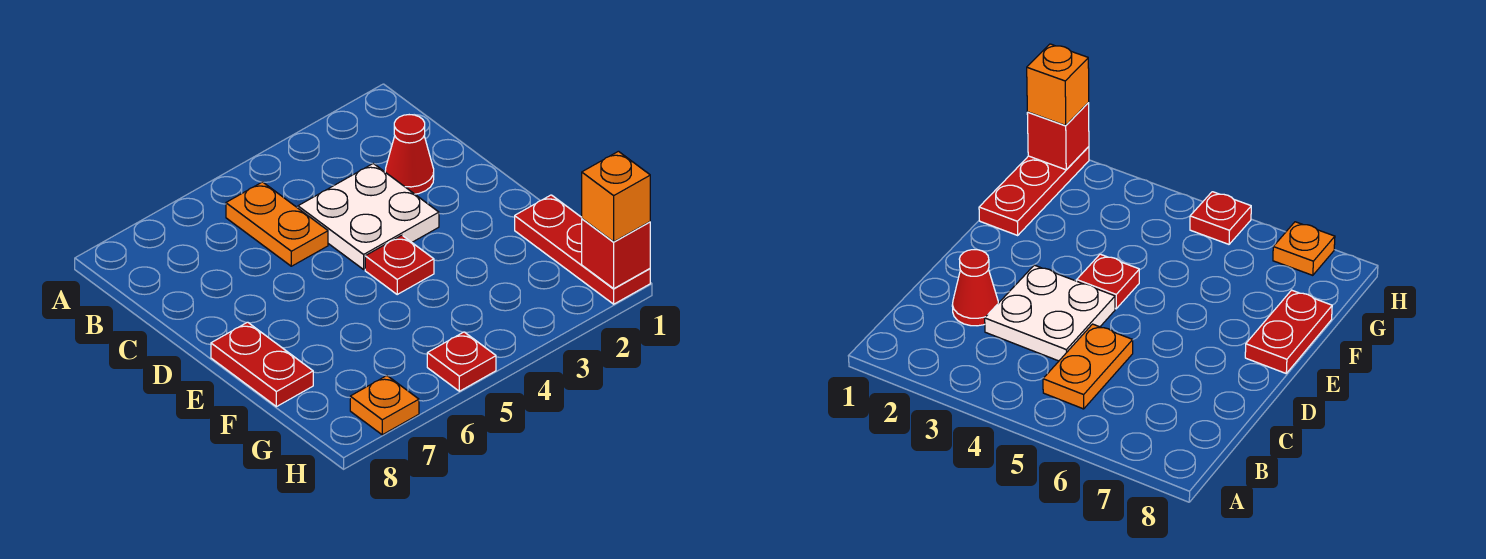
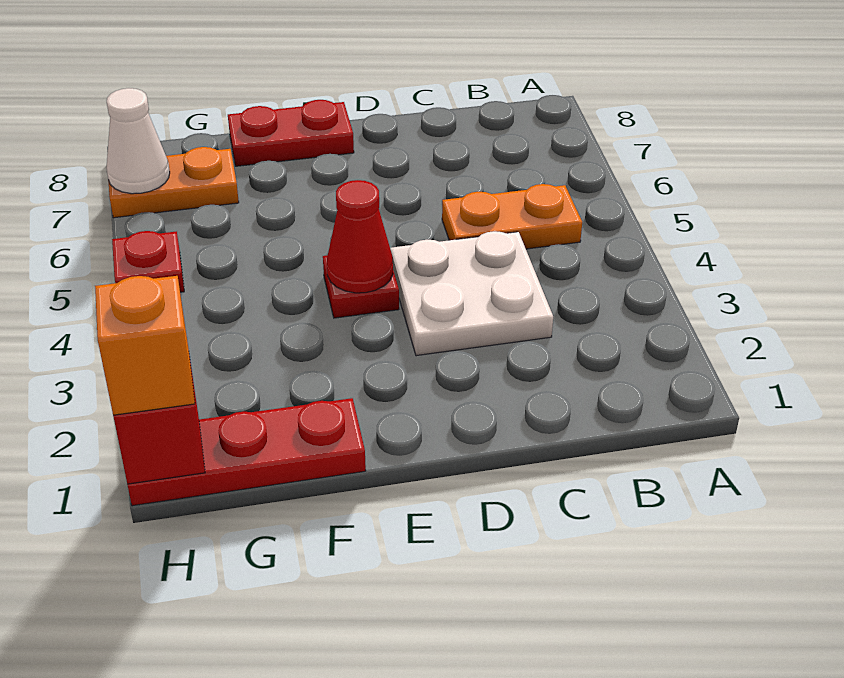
red 1x1 cone [385,115,434,194] -> red 1x1 cone moved to [327,180,393,293]
orange 1x1 plate [350,376,419,435] -> orange 1x2 plate [108,147,239,218]
none -> white 1x1 cone [106,88,170,194]

